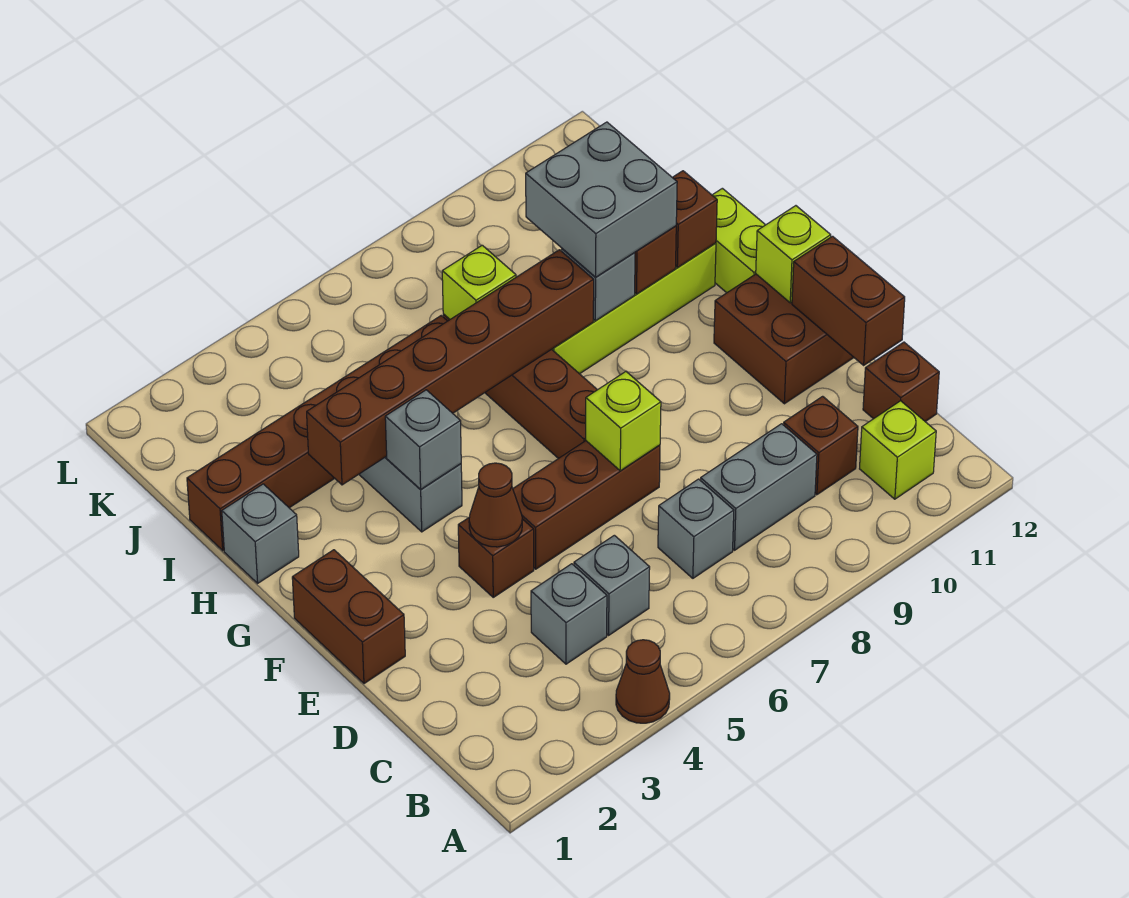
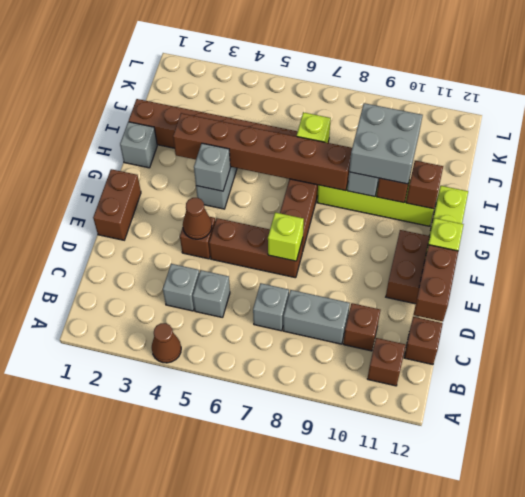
lime 1x1 brick [860,401,936,499] -> brown 1x1 brick [367,338,406,386]

